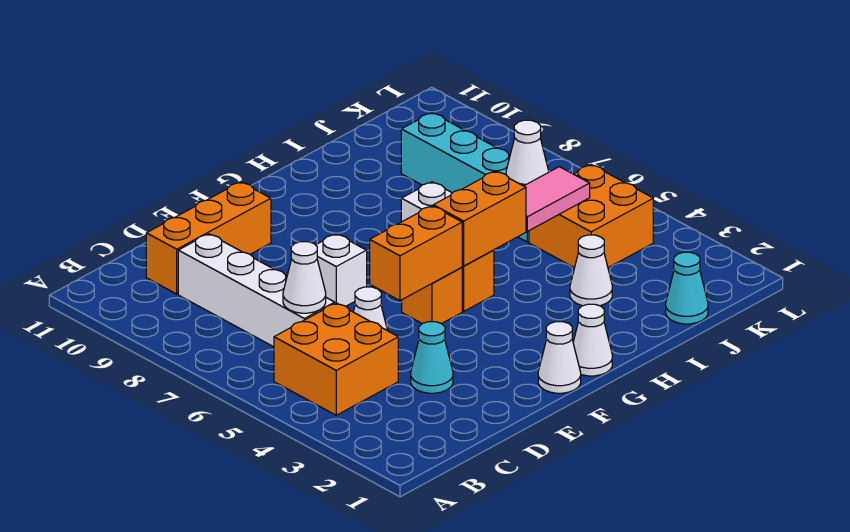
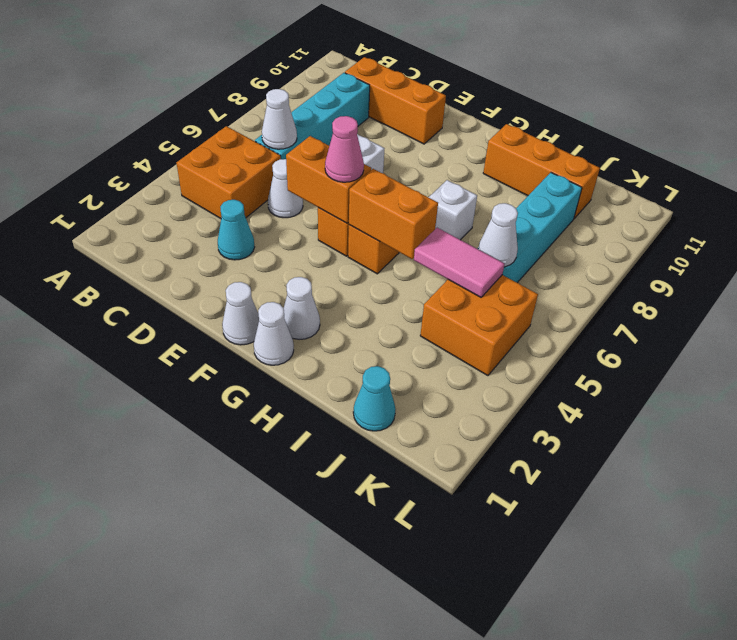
white 1x4 brick [178,234,335,347] -> cyan 1x4 brick [255,73,370,159]
none -> pink 1x1 cone [325,116,364,182]
none -> orange 1x3 brick [483,124,600,219]
white 1x1 cone [570,235,612,306] -> white 1x1 cone moved to [284,277,320,339]

